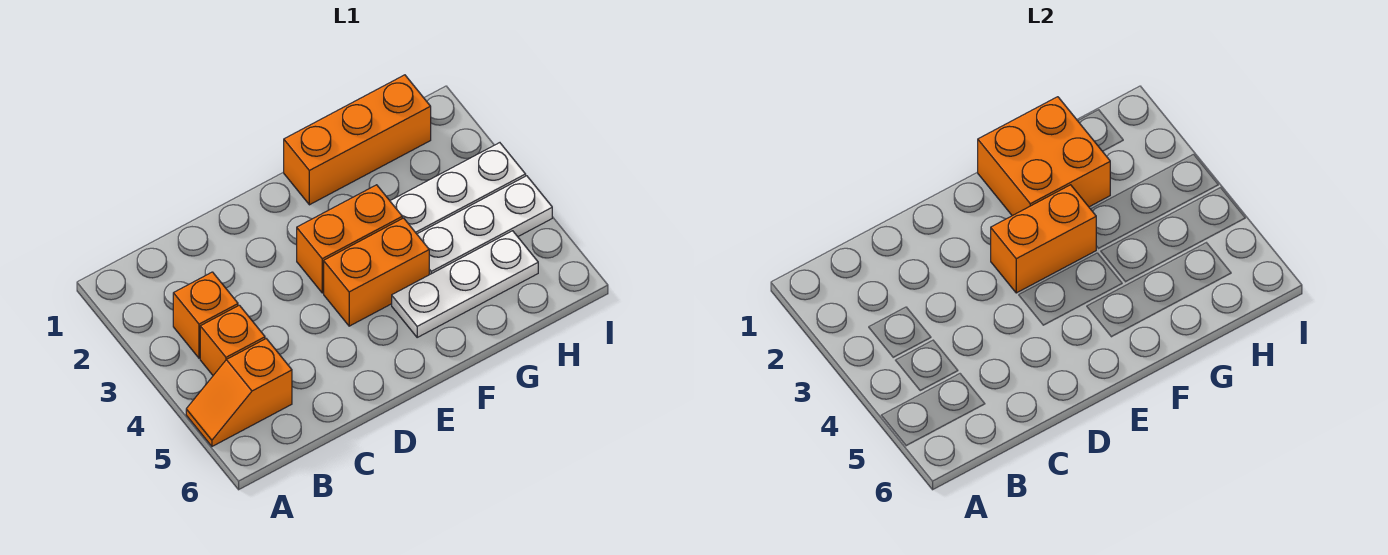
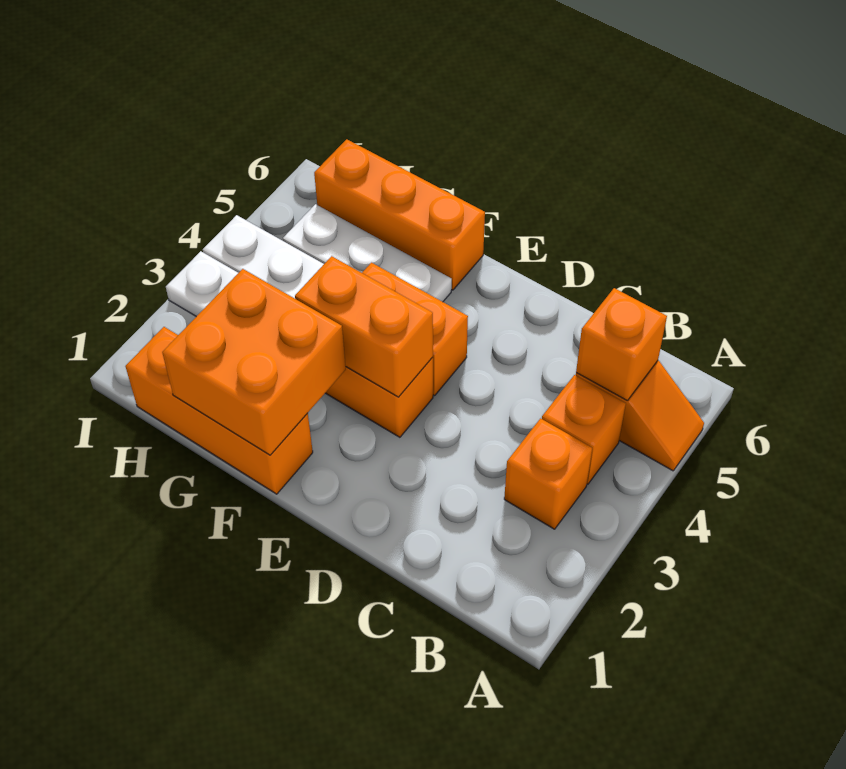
none -> orange 1x1 brick [576,288,667,401]
none -> orange 1x3 brick [314,139,485,290]

